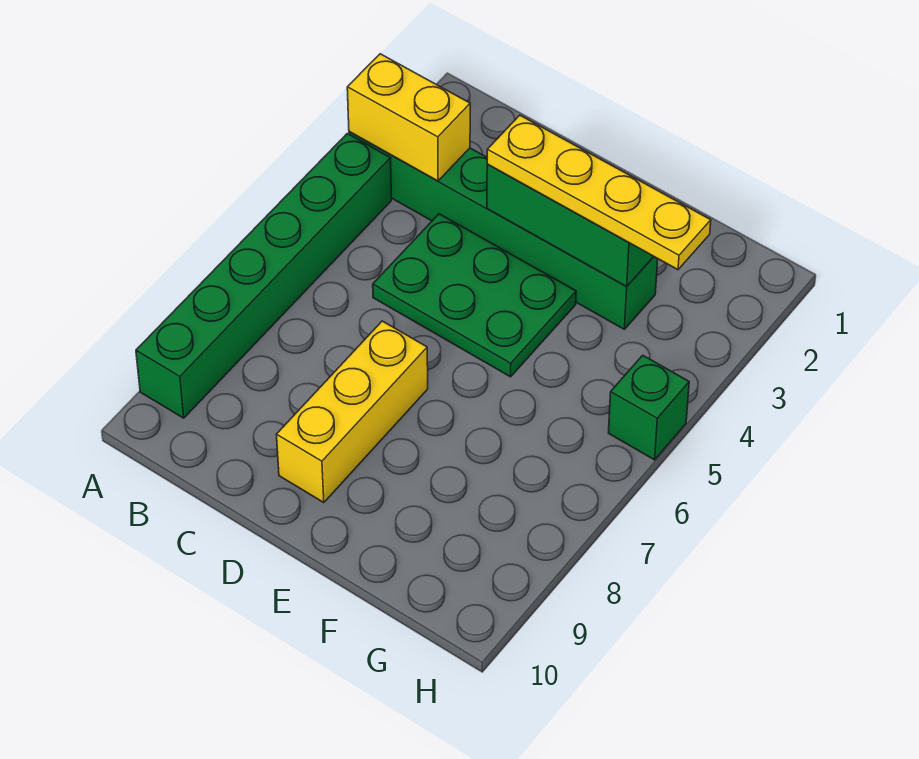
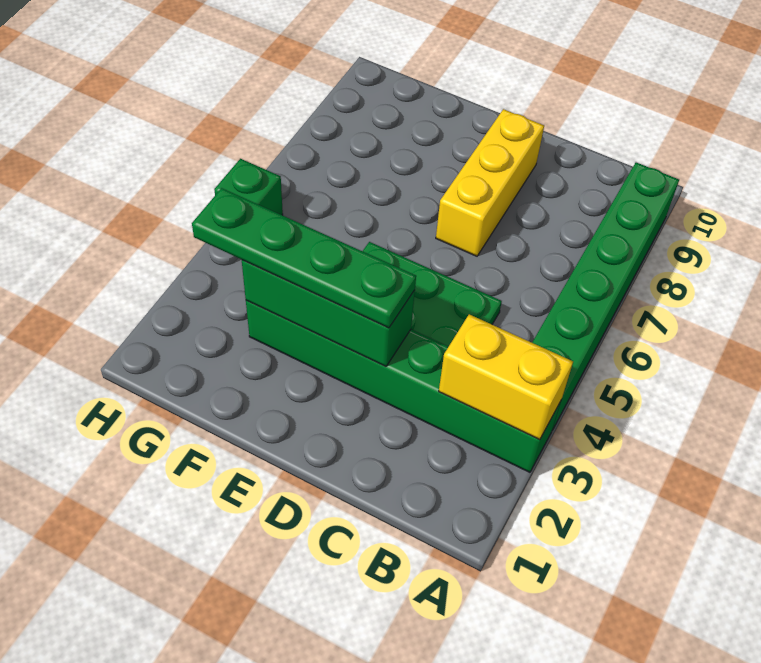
yellow 1x4 plate [487,115,711,270] -> green 1x4 plate [192,188,416,328]

